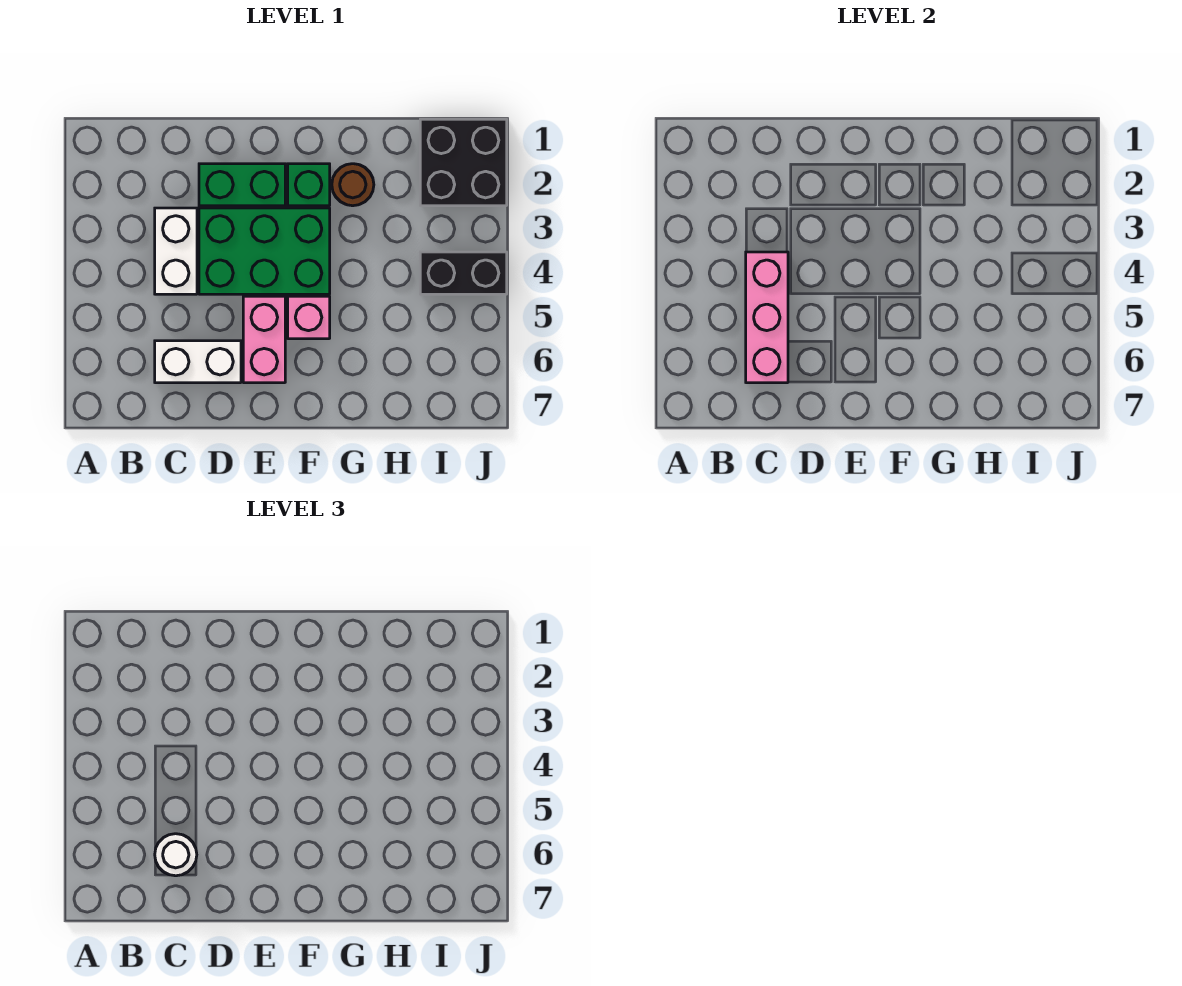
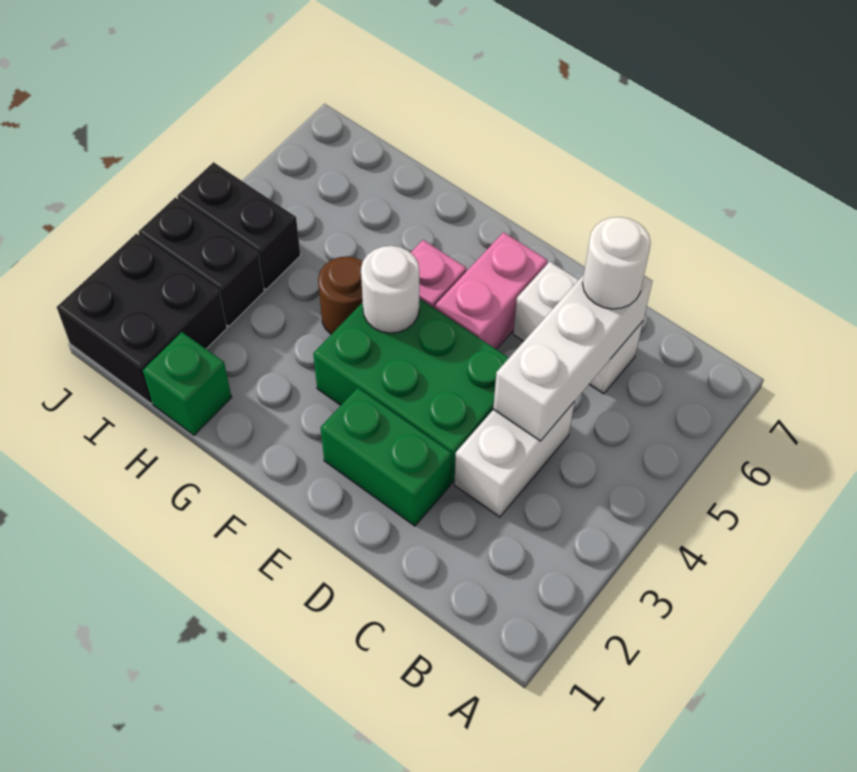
pink 1x3 brick [746,252,788,383] -> white 1x3 brick [493,274,653,441]
green 1x1 brick [288,164,330,206] -> green 1x1 brick moved to [143,332,232,435]
none -> white 1x1 round brick [361,246,419,333]
brown 1x1 round brick [332,164,374,206] -> brown 1x1 round brick moved to [318,257,363,334]
none -> black 1x2 brick [138,197,264,327]

